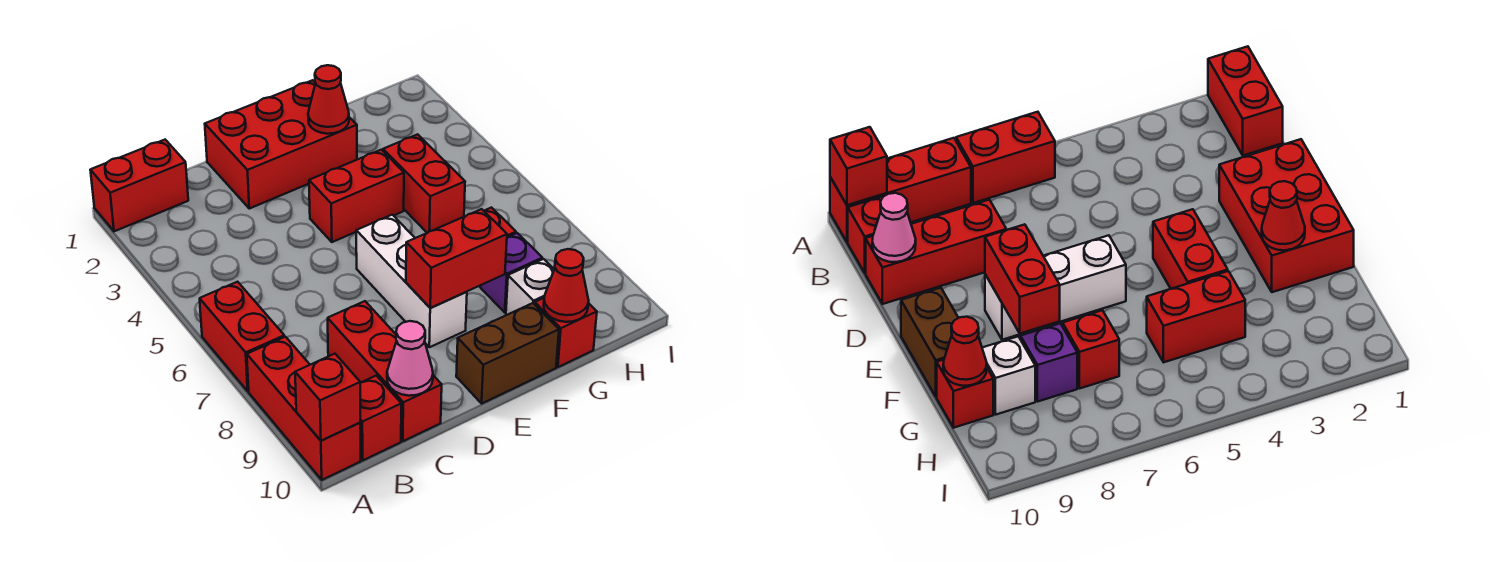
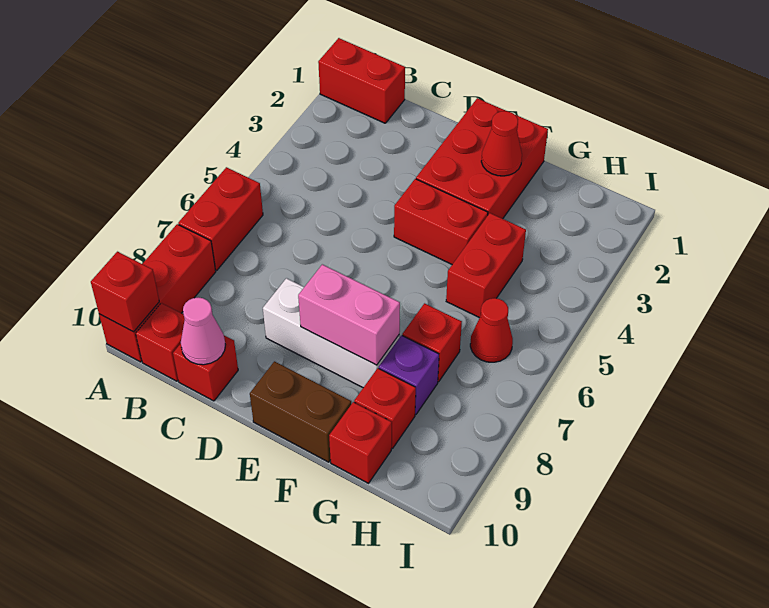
red 1x3 brick [328,301,442,441] -> red 1x1 brick [173,336,238,401]
red 2x3 brick [205,80,357,209] -> red 2x3 brick turned to [416,98,548,219]
white 1x3 brick [356,215,467,347] -> white 1x3 brick turned to [263,278,399,388]
red 1x2 brick [406,209,507,308] -> pink 1x2 brick [298,264,400,365]
white 1x1 brick [506,259,554,315] -> red 1x1 brick [354,368,416,448]
red 1x1 cone [544,249,589,322] -> red 1x1 cone moved to [470,298,513,362]

